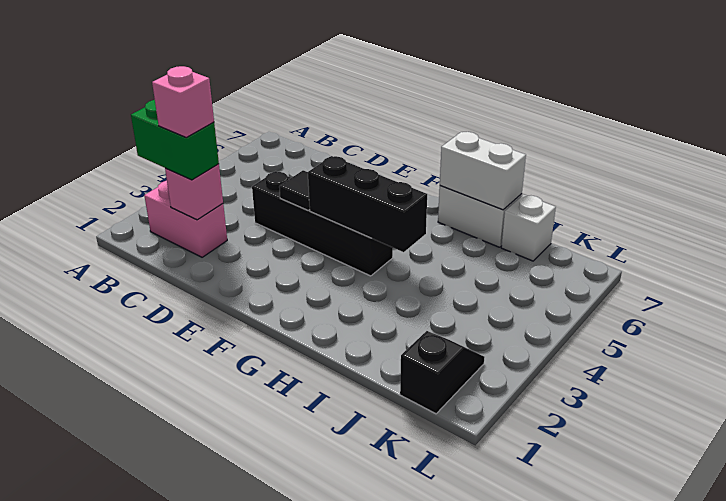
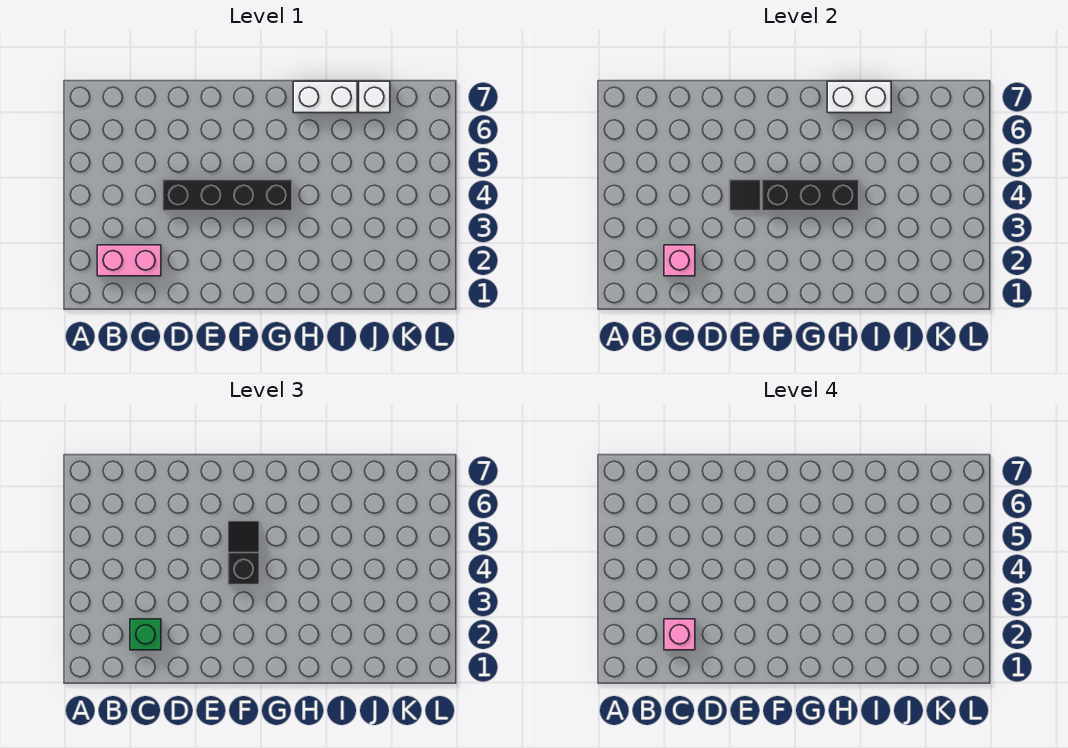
green 1x2 brick [131,100,219,180] -> green 1x1 brick [130,619,161,650]
black 1x2 slope [400,331,485,414] -> black 1x2 slope moved to [228,521,259,585]

